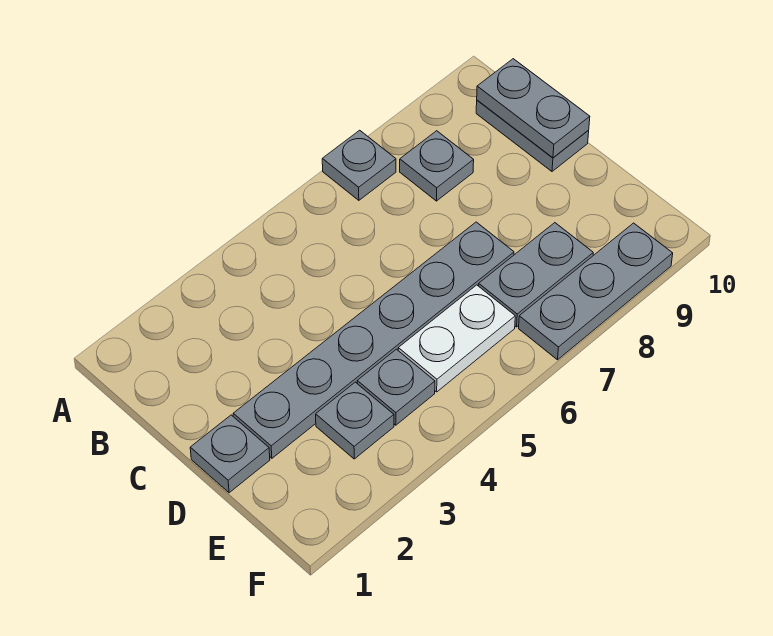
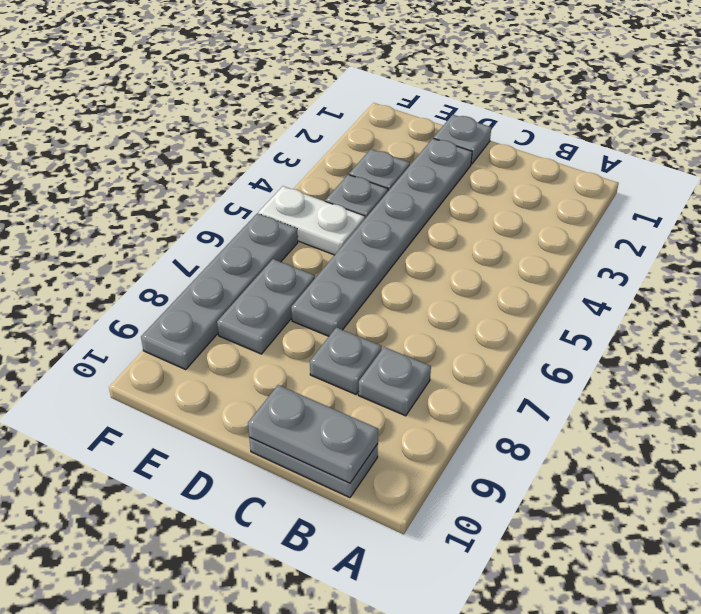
grey 1x1 plate [322,130,396,200] -> grey 1x1 plate moved to [310,327,382,394]
white 1x2 plate [398,285,515,392] -> white 1x2 plate turned to [258,186,365,255]
grey 1x3 plate [519,223,673,360] -> grey 1x4 plate [141,213,298,369]

